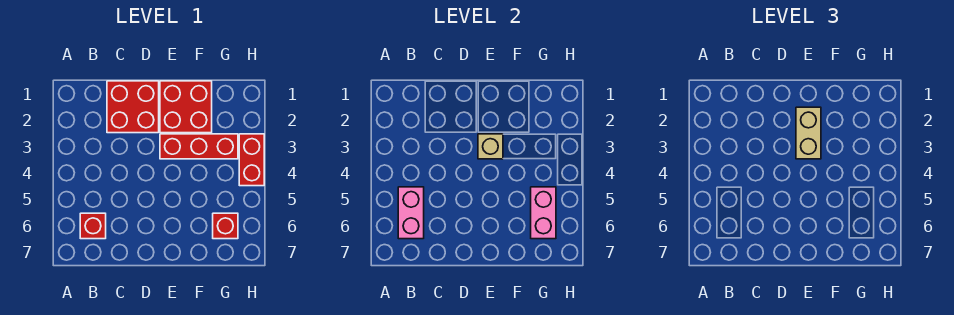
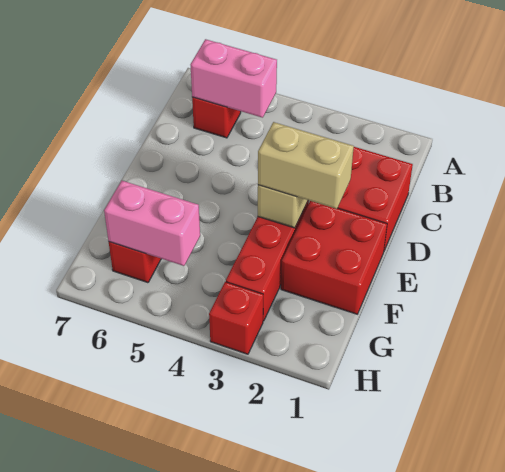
red 1x2 brick [239,134,264,186] -> red 1x1 brick [209,282,263,354]

